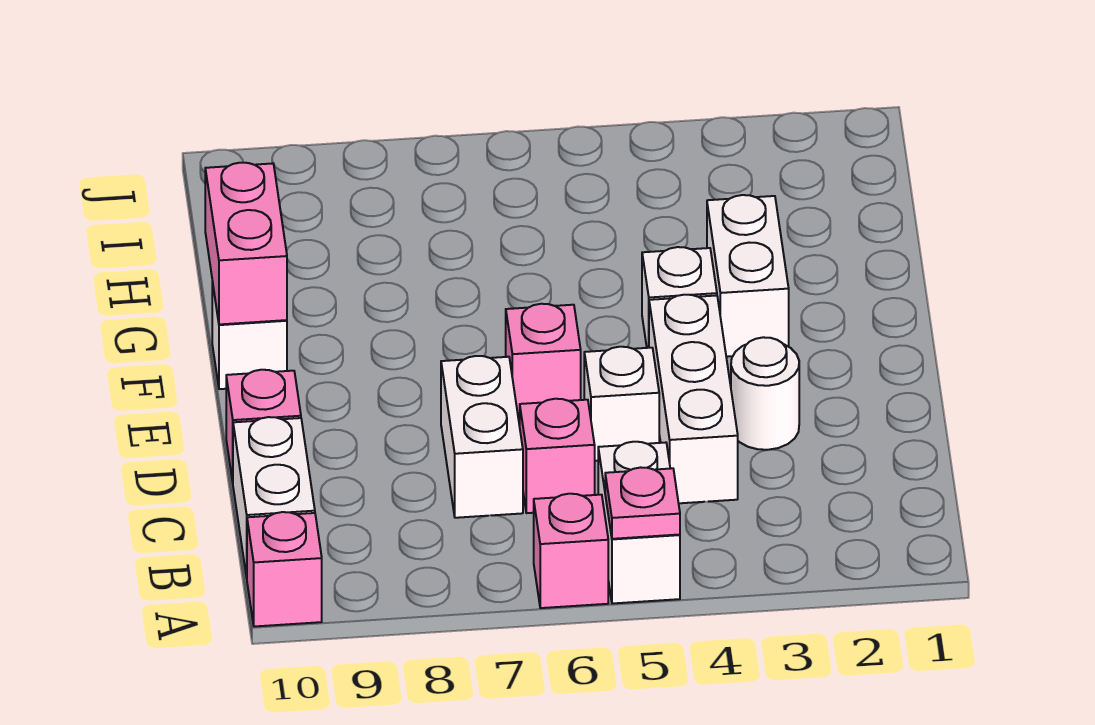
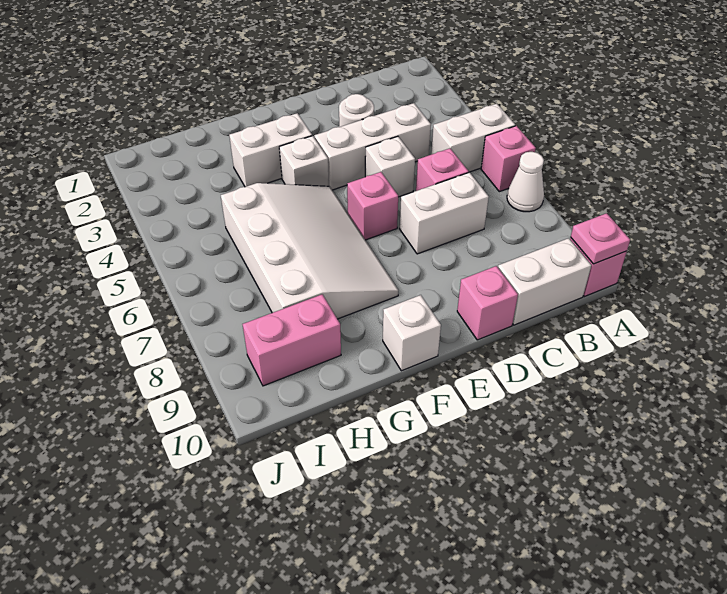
pink 1x1 plate [605,467,680,539] -> pink 1x1 plate moved to [571,213,630,264]
none -> white 1x1 cone [507,152,544,212]
none -> white 3x4 slope [221,183,398,319]
pink 1x2 brick [205,163,287,324] -> pink 1x2 brick moved to [243,294,341,386]

